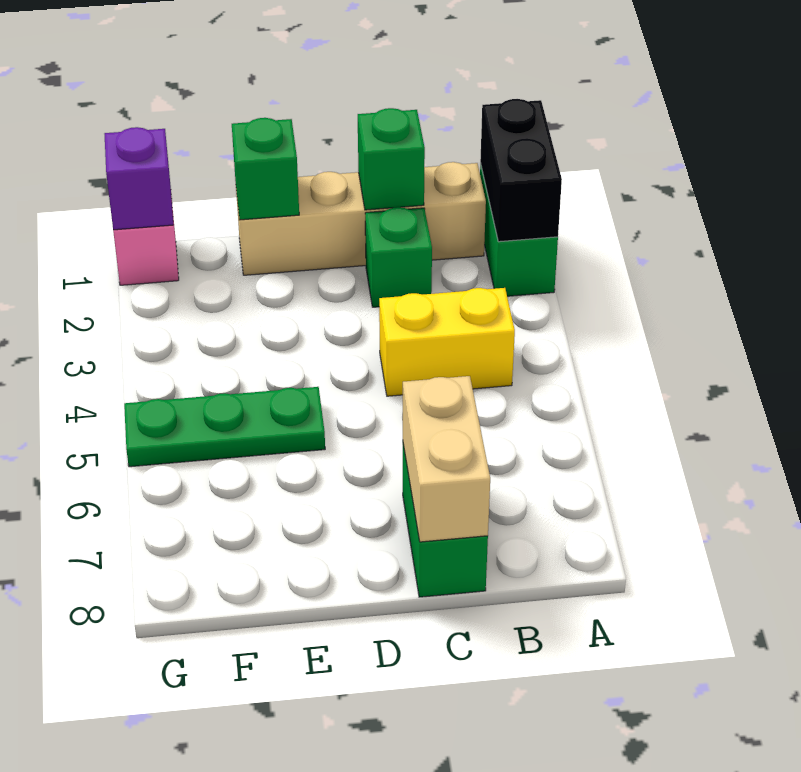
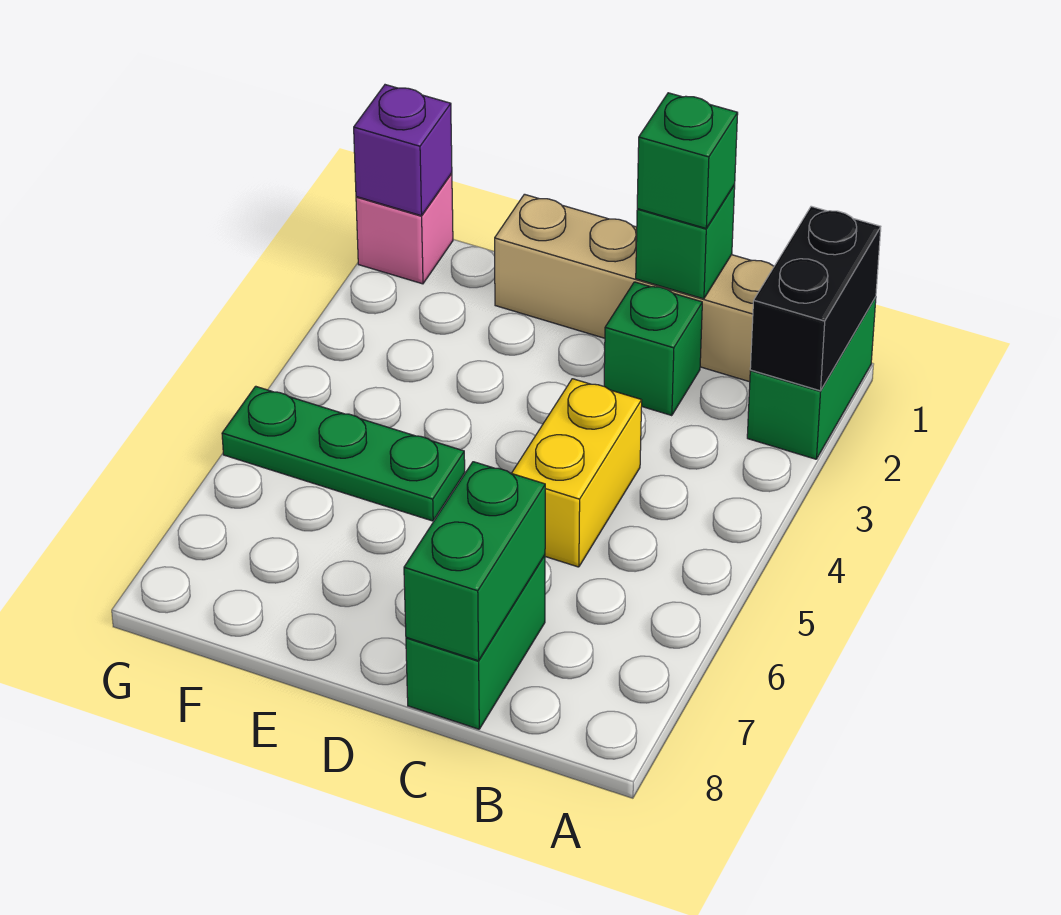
yellow 1x2 brick [379,288,515,396] -> yellow 1x2 brick turned to [512,379,642,567]
tan 1x2 brick [402,376,490,542] -> green 1x2 brick [404,462,545,661]
green 1x1 brick [232,118,299,220] -> green 1x1 brick moved to [637,93,738,228]

